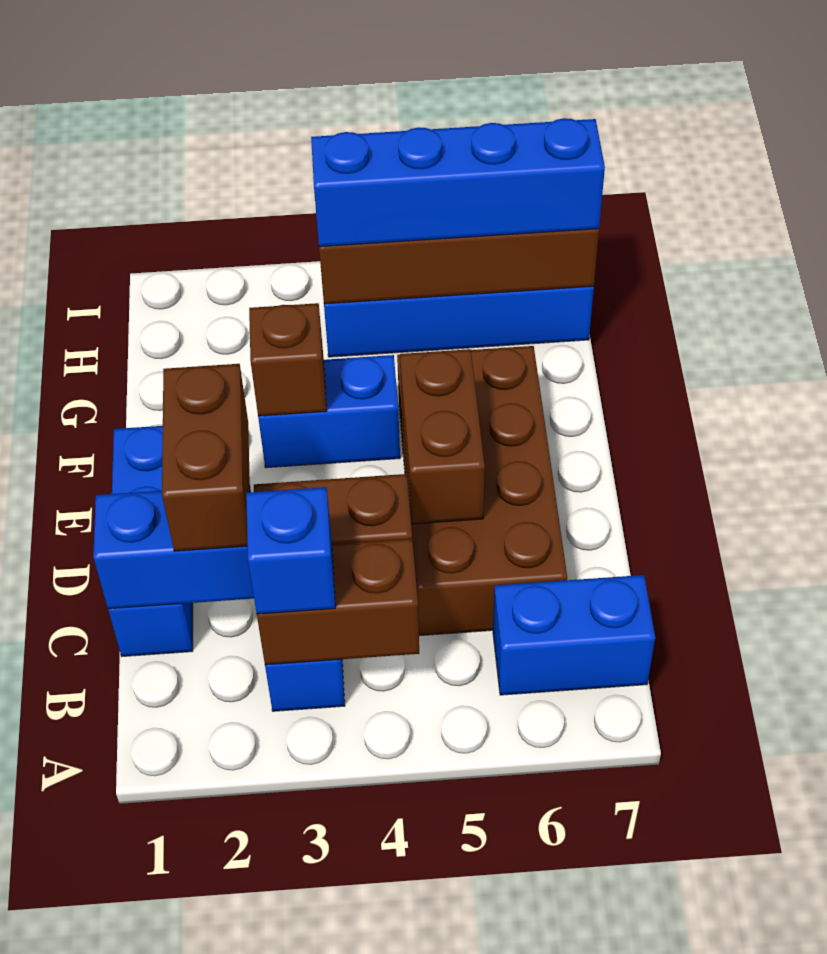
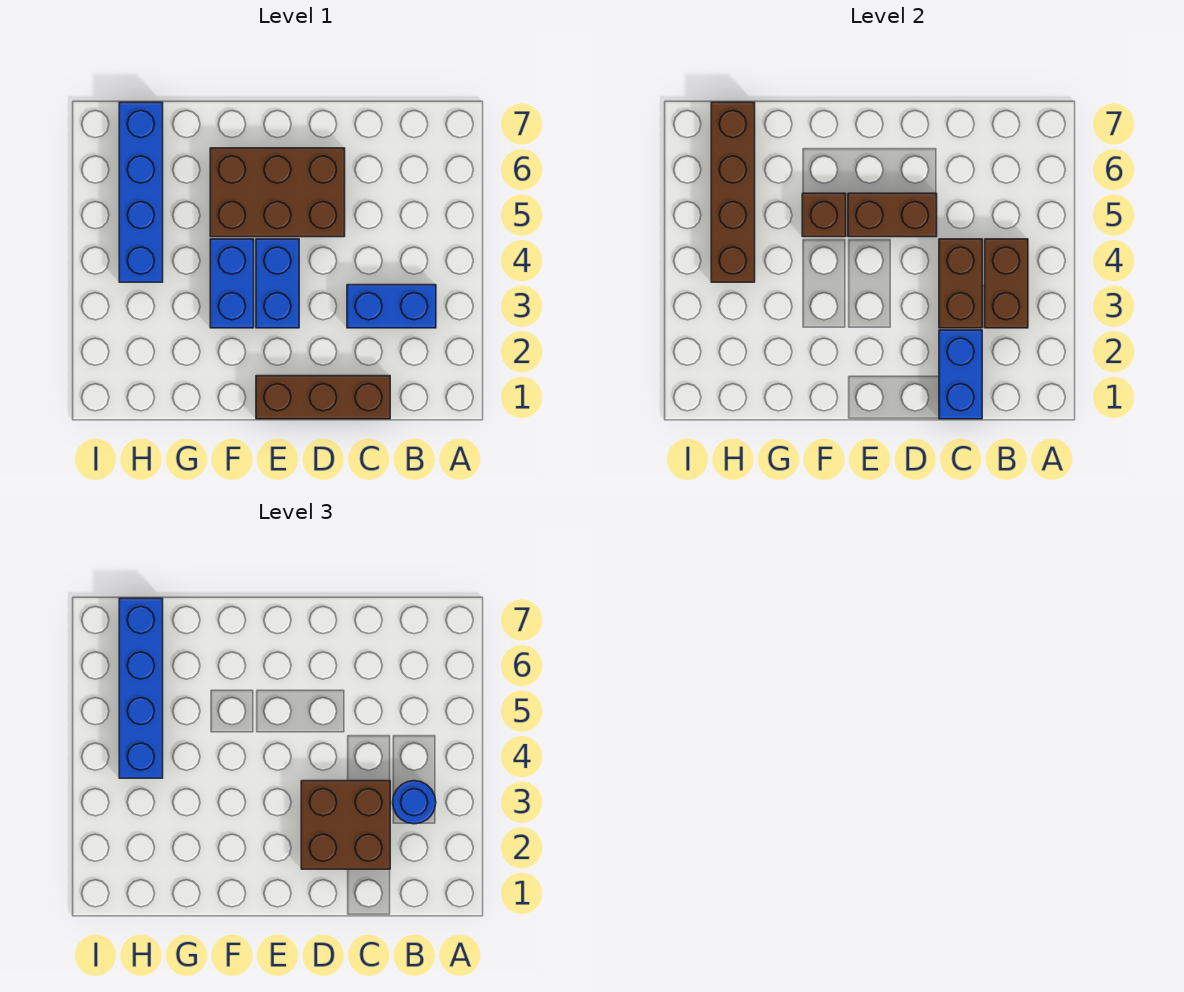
blue 1x1 brick [246,487,335,614] -> blue 1x1 round brick [393,781,436,824]
blue 1x2 brick [493,575,655,695] -> blue 1x2 brick moved to [256,239,299,328]
blue 1x3 brick [108,426,193,656] -> brown 1x3 brick [256,376,390,419]
brown 1x2 brick [162,364,250,551] -> brown 2x2 brick [301,781,390,869]
brown 2x4 brick [397,346,567,636] -> brown 2x3 brick [210,148,345,237]
brown 1x1 brick [249,303,326,416] -> brown 1x1 brick moved to [802,193,846,237]

